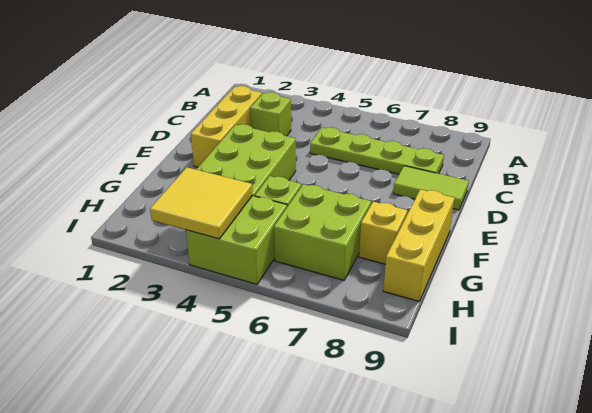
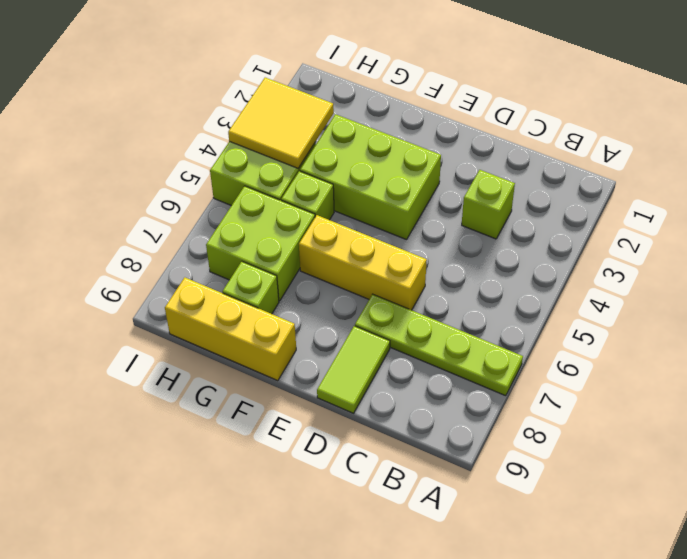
yellow 1x3 brick [191,86,262,167] -> yellow 1x3 brick moved to [299,215,427,310]
lime 1x4 plate [310,127,444,174] -> lime 1x4 plate turned to [355,294,523,396]
yellow 1x1 brick [359,202,407,264] -> lime 1x1 brick [222,261,279,314]

